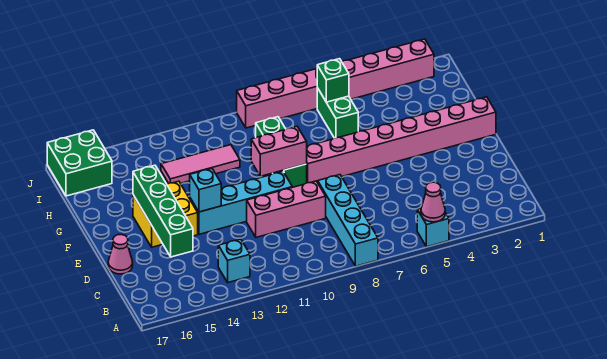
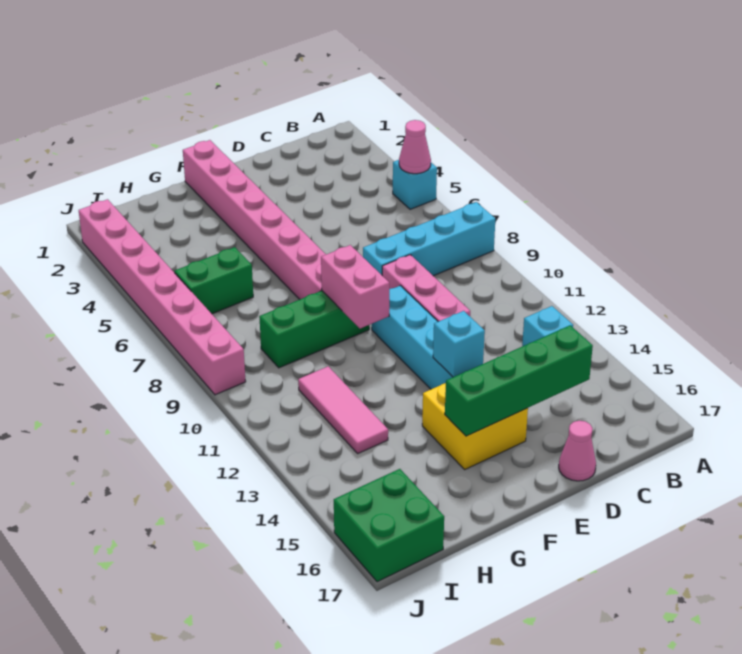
green 1x1 brick [317,59,349,102] -> none

